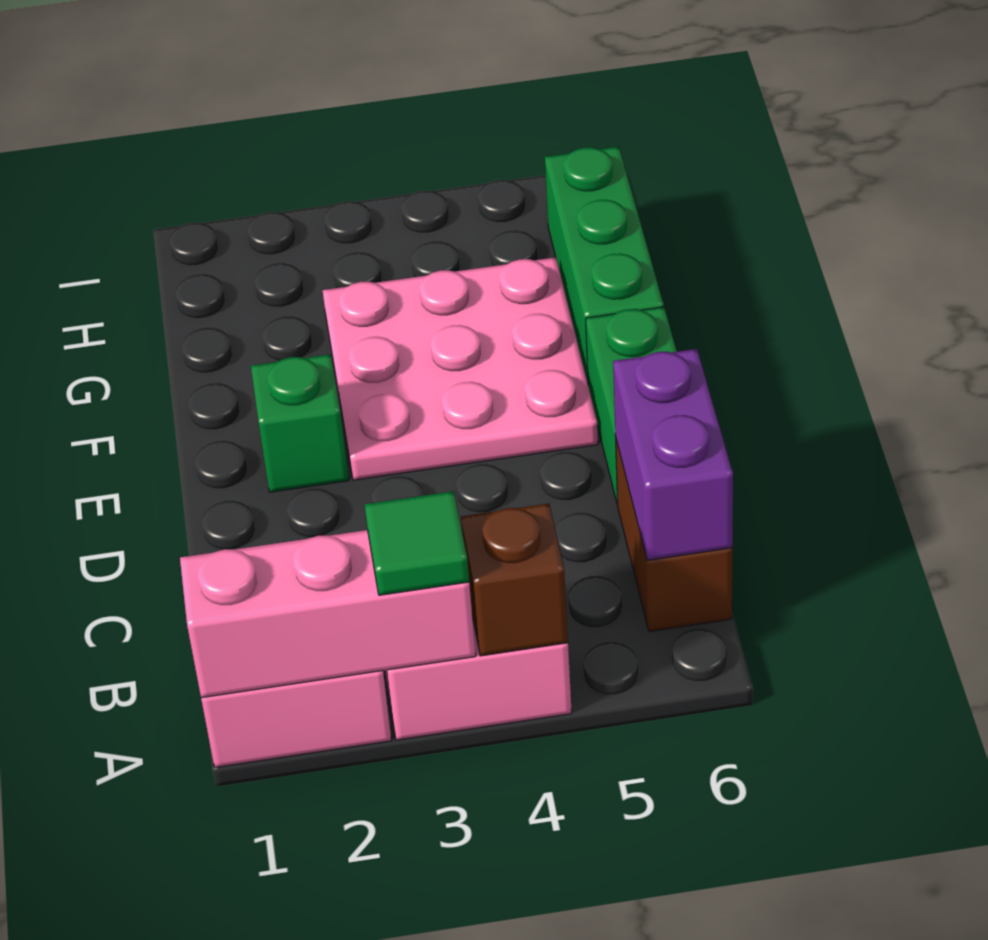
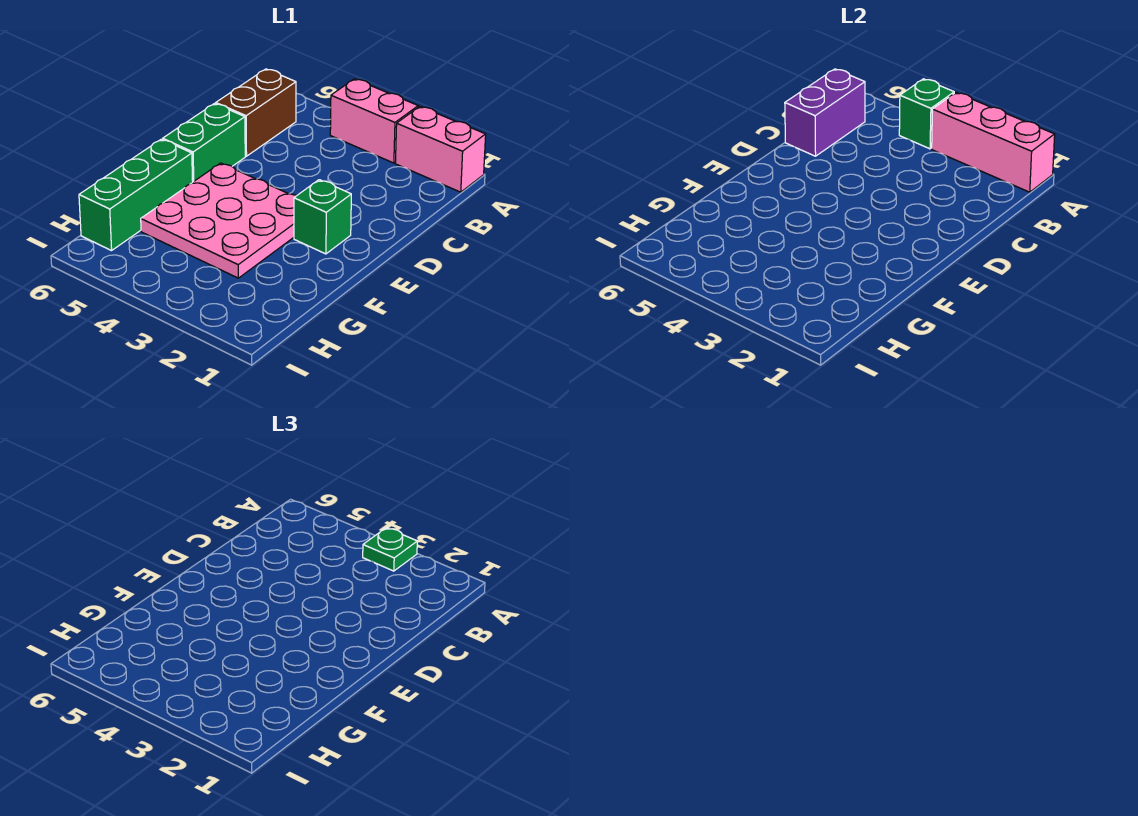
green 1x1 tile [365,491,469,595] -> green 1x1 plate [363,528,417,571]
brown 1x1 brick [461,503,568,656] -> green 1x1 brick [899,79,954,149]

